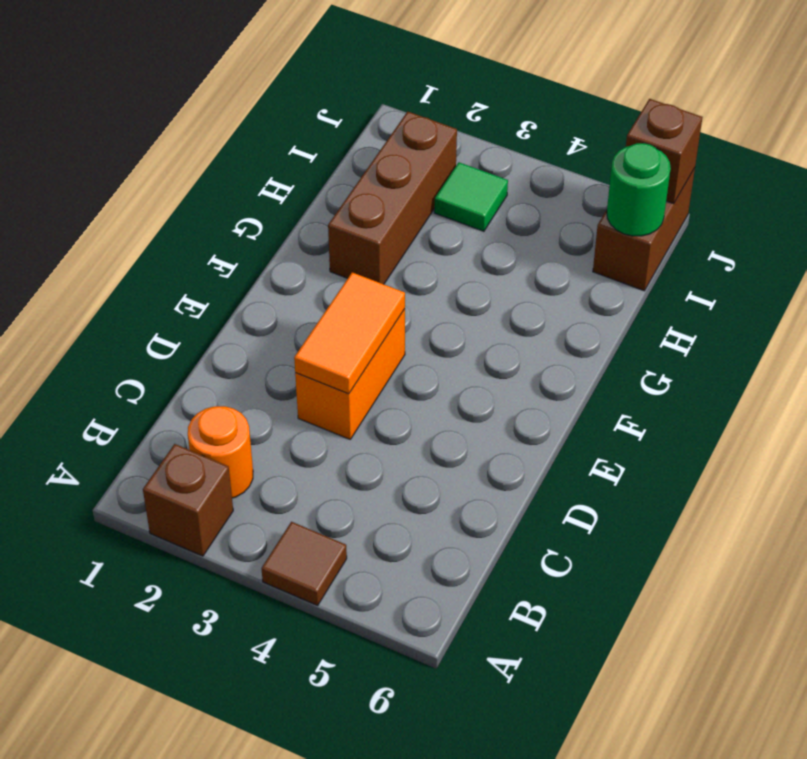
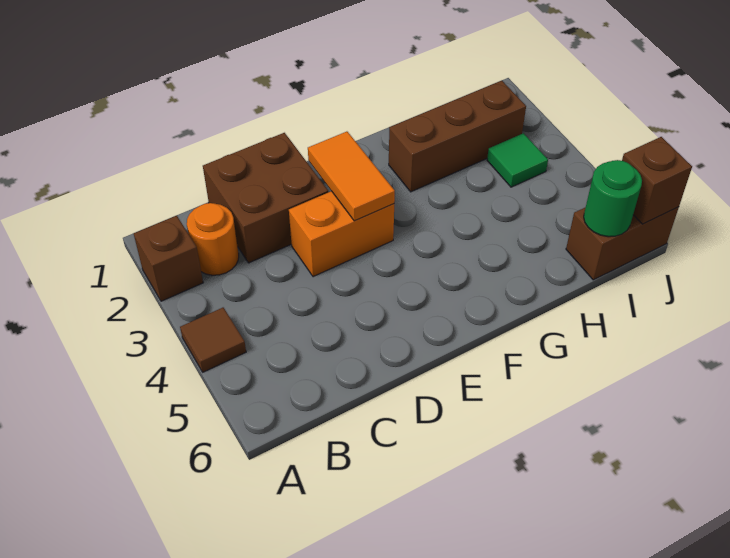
none -> brown 2x2 brick [203,133,328,263]
orange 1x2 tile [294,272,405,394] -> orange 1x2 tile turned to [308,132,395,221]

